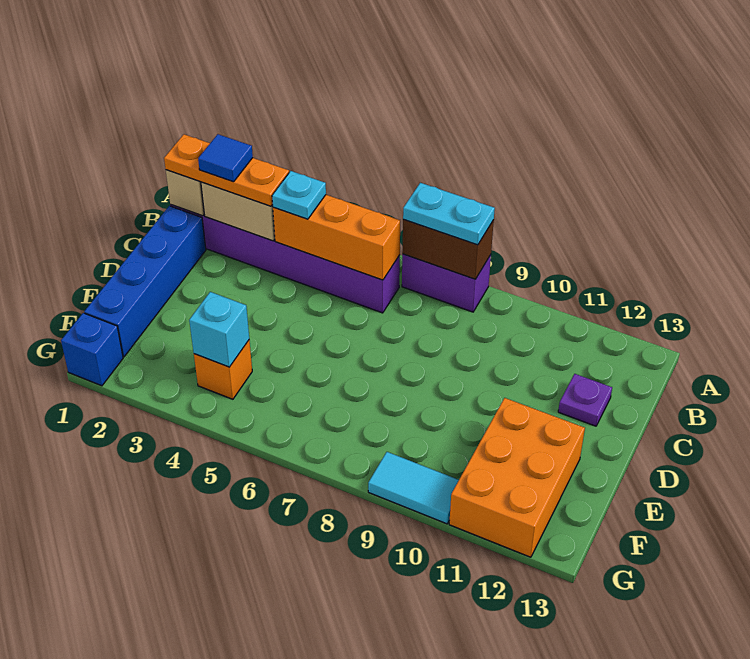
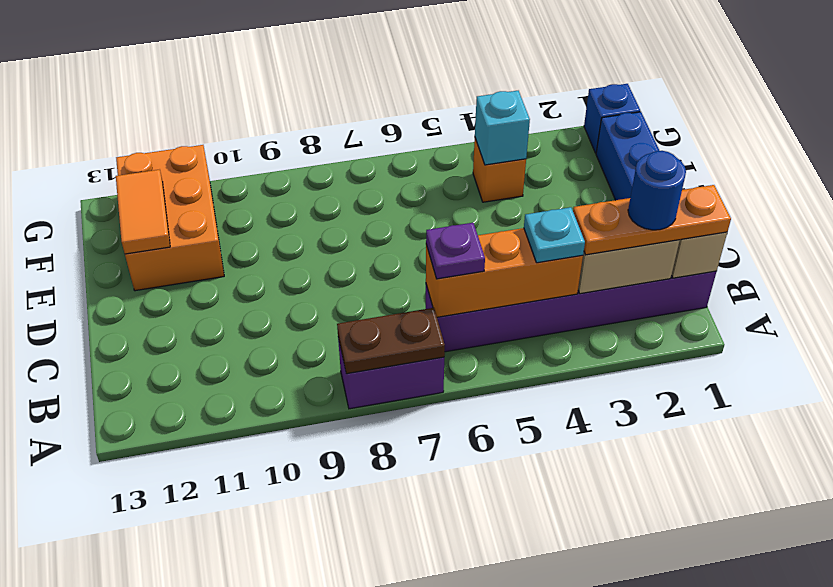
brown 1x2 brick [402,219,494,279] -> brown 1x2 plate [337,308,445,374]
cyan 1x2 plate [403,183,495,245] -> none
blue 1x1 tile [198,134,253,182] -> blue 1x1 round brick [628,151,686,230]
purple 1x1 plate [558,374,612,426] -> purple 1x1 plate moved to [426,223,485,279]
none -> orange 1x2 tile [116,169,170,254]
cyan 1x2 tile [368,452,459,524] -> none

